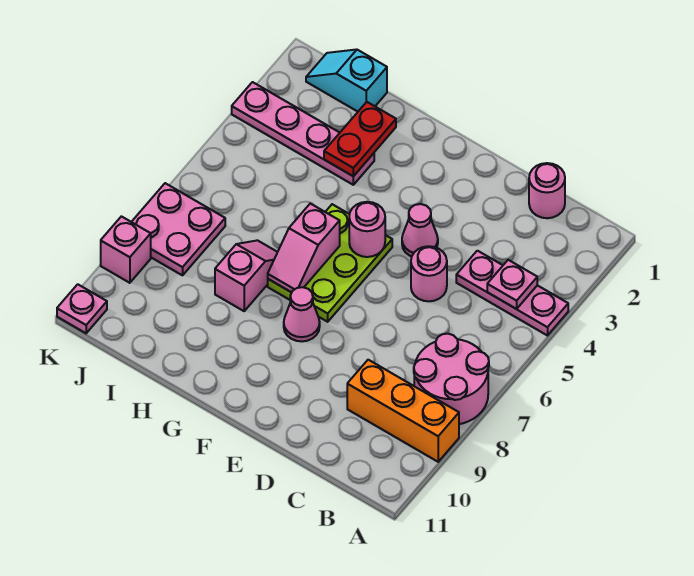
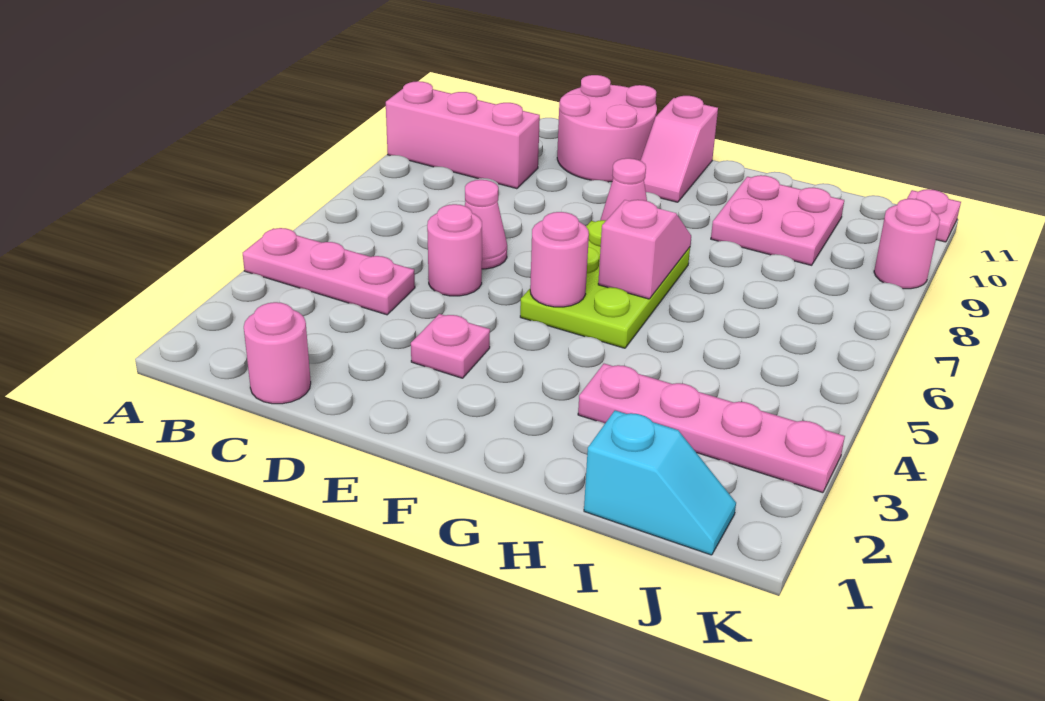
pink 2x2 round brick [414,334,489,424] -> pink 2x2 round brick moved to [557,75,657,182]
orange 1x3 brick [347,360,459,462] -> pink 1x3 brick [386,81,540,189]
pink 1x1 plate [487,260,537,309] -> pink 1x1 plate moved to [411,314,490,378]
pink 1x1 cone [402,204,438,256] -> pink 1x1 cone moved to [465,180,507,269]
red 1x2 plate [324,102,396,176] -> none
pink 1x2 slope [215,240,277,311] -> pink 1x2 slope moved to [641,96,718,202]
pink 2x2 plate [132,183,225,275] -> pink 2x2 plate moved to [711,175,844,265]
pink 1x1 brick [101,216,151,283] -> pink 1x1 round brick [874,199,940,289]

